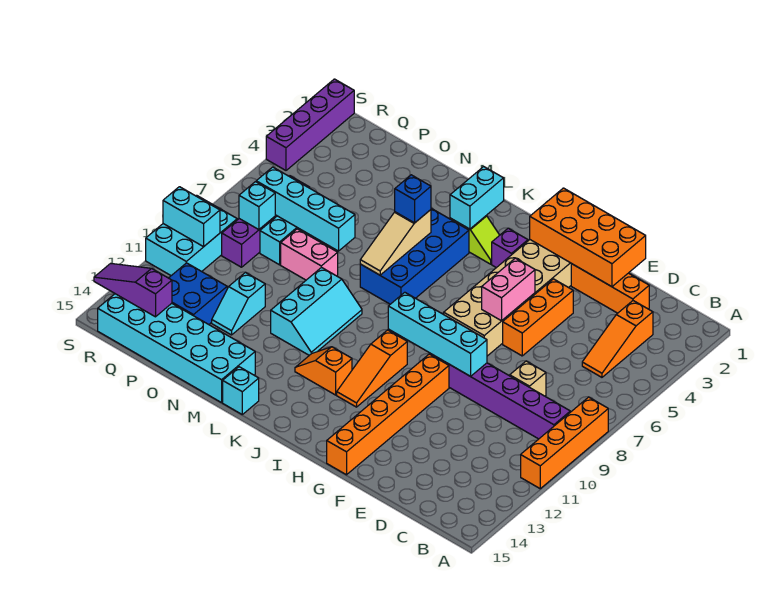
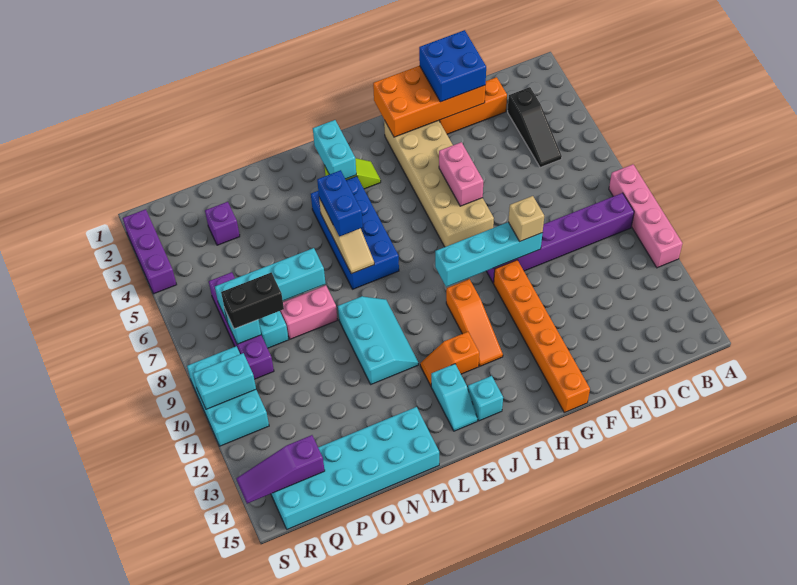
orange 1x4 brick [521,397,608,489] -> pink 1x4 brick [609,164,682,268]
orange 1x3 slope [582,301,653,377] -> black 1x3 slope [508,87,562,168]
tan 1x1 brick [510,361,546,396] -> tan 1x1 brick moved to [508,196,544,241]
orange 1x3 brick [503,279,573,356] -> none
purple 1x1 brick [492,228,528,268] -> purple 1x1 brick moved to [205,202,240,245]
blue 1x1 brick [395,175,431,223] -> blue 1x2 brick [317,170,363,236]
cyan 1x1 brick [223,367,259,414] -> cyan 1x1 brick moved to [468,376,503,421]
cyan 1x2 slope [212,272,265,335] -> cyan 1x2 slope moved to [431,364,478,431]
none -> black 1x2 brick [221,273,284,329]
blue 2x2 brick [169,263,227,324] -> blue 2x2 brick moved to [419,30,486,102]
purple 1x4 brick [266,79,354,170] -> purple 1x3 brick [123,209,177,294]

